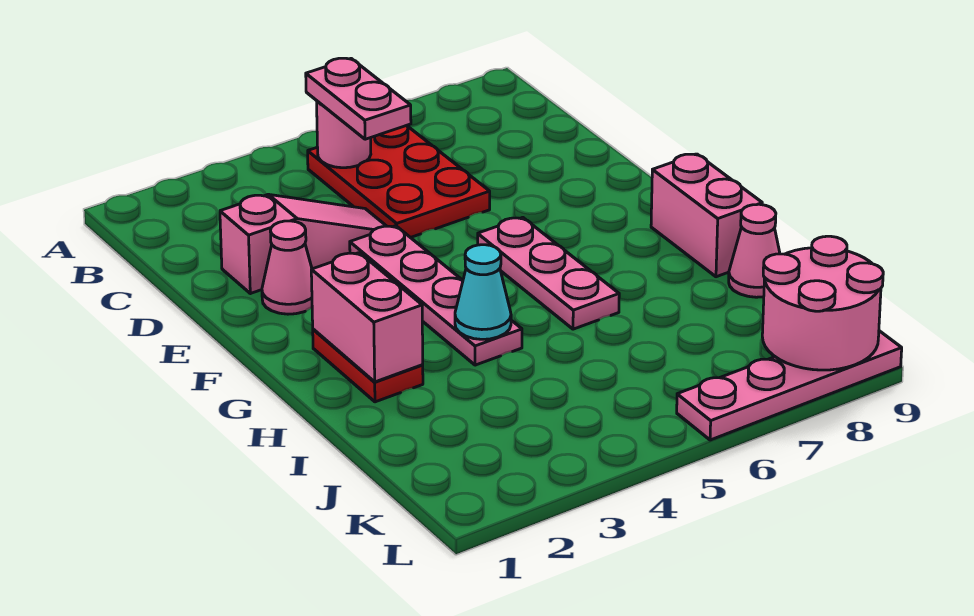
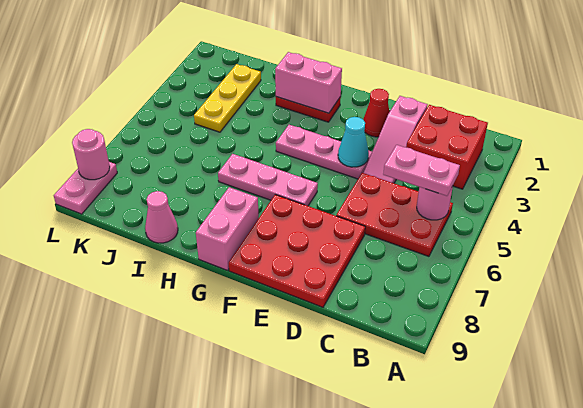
none -> red 2x2 brick [406,105,488,189]
none -> red 3x3 plate [229,195,365,307]
pink 1x1 cone [262,221,312,314] -> red 1x1 cone [363,89,389,137]
pink 1x4 plate [350,226,522,365] -> pink 1x3 plate [276,125,372,179]
pink 1x2 brick [651,154,762,277] -> pink 1x2 brick turned to [196,187,259,270]
cyan 1x1 cone [455,245,511,339] -> cyan 1x1 cone moved to [338,117,369,167]
none -> yellow 1x3 plate [194,64,261,132]
pink 2x2 round brick [762,236,883,370] -> pink 1x1 round brick [72,129,110,180]
pink 1x4 plate [677,331,902,440] -> pink 1x2 plate [54,162,117,214]

